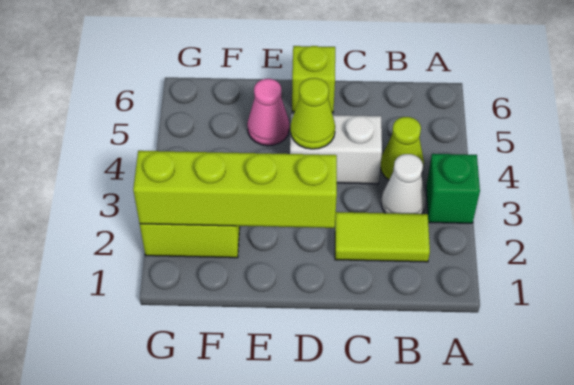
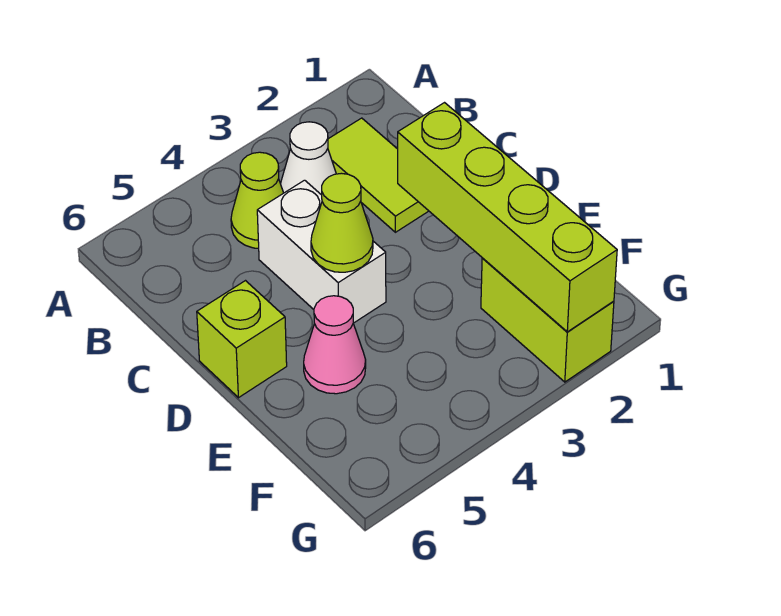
green 1x1 brick [426,154,480,223] -> none

